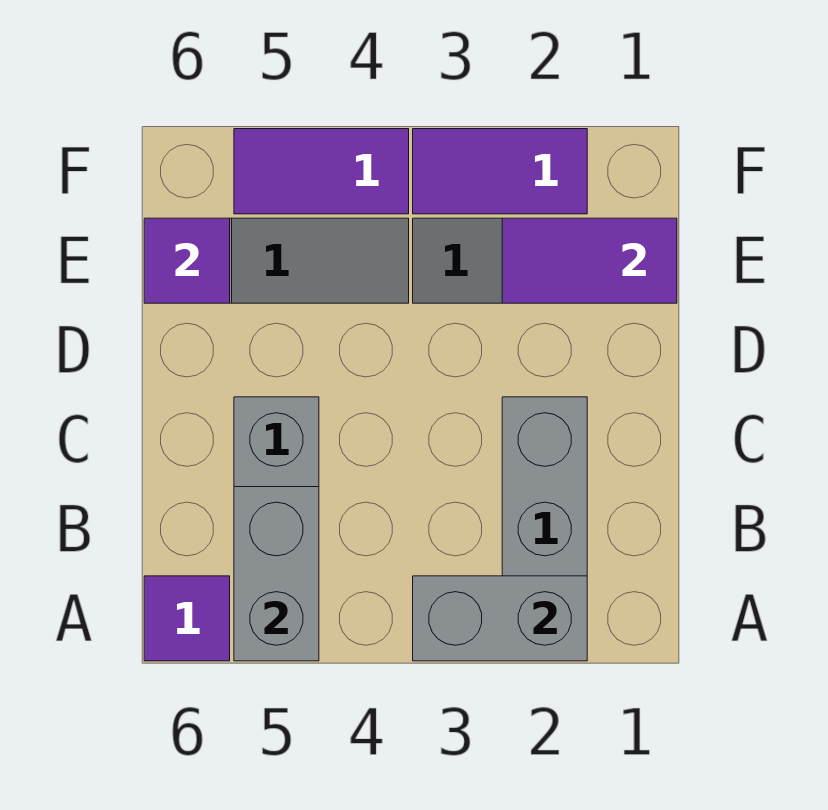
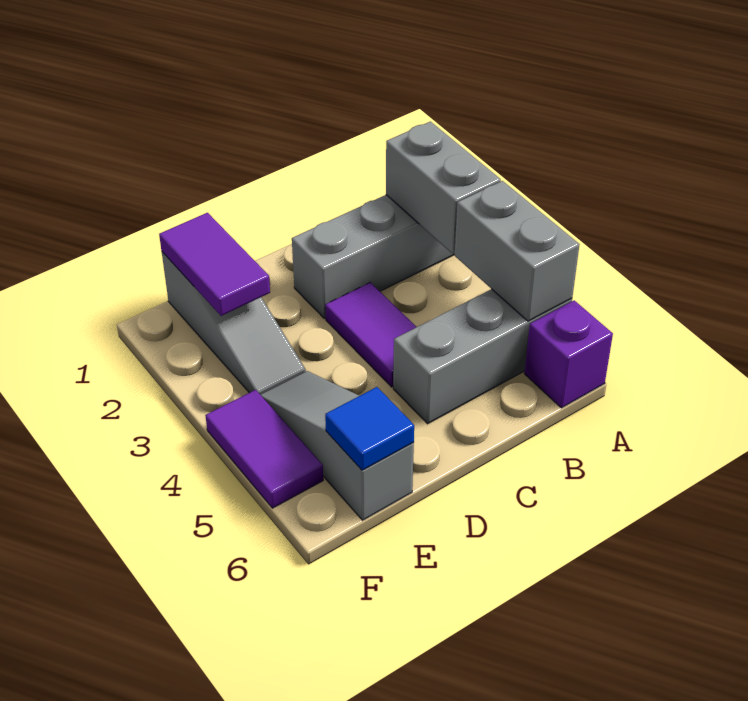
grey 1x2 brick [234,487,319,661] -> grey 1x2 brick turned to [455,181,580,321]
purple 1x1 tile [144,576,230,661] -> purple 1x1 brick [524,300,613,408]
purple 1x1 tile [144,218,230,303] -> blue 1x1 tile [325,387,414,470]
purple 1x2 tile [413,129,587,214] -> purple 1x2 tile moved to [325,282,416,387]

